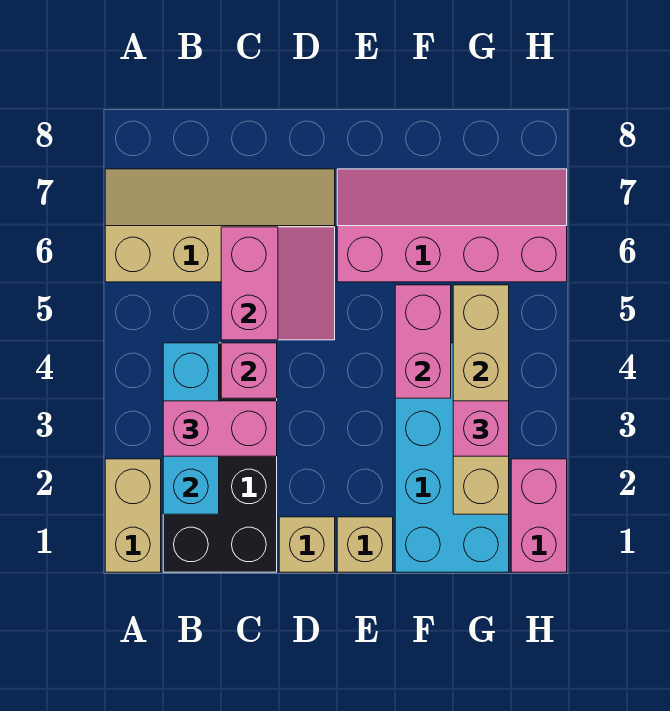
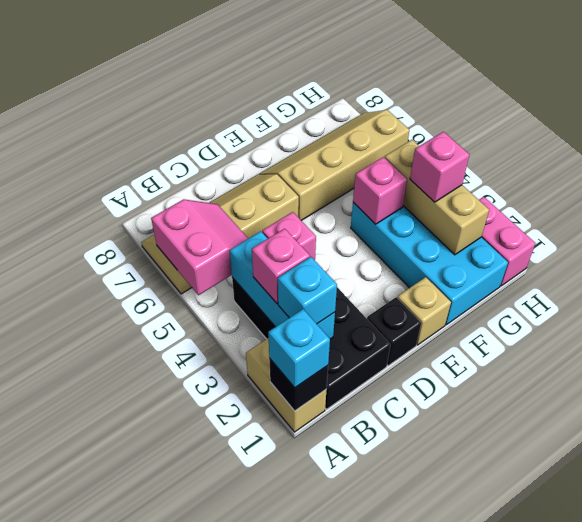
none -> black 1x1 brick [269,358,328,411]
none -> cyan 1x1 brick [268,309,330,388]
none -> cyan 1x1 brick [278,257,337,324]
pink 1x2 brick [163,401,277,456] -> pink 1x1 brick [252,229,310,304]
pink 2x2 slope [221,227,335,340] -> pink 2x2 slope moved to [151,199,248,295]
tan 1x1 brick [279,517,335,572] -> black 1x1 brick [367,297,421,366]
pink 2x4 slope [337,169,567,282] -> tan 2x4 slope [259,110,409,220]
pink 1x2 brick [395,285,451,398] -> pink 1x1 brick [353,157,407,224]
tan 1x4 brick [453,285,509,514] -> tan 1x3 brick [385,140,489,255]

